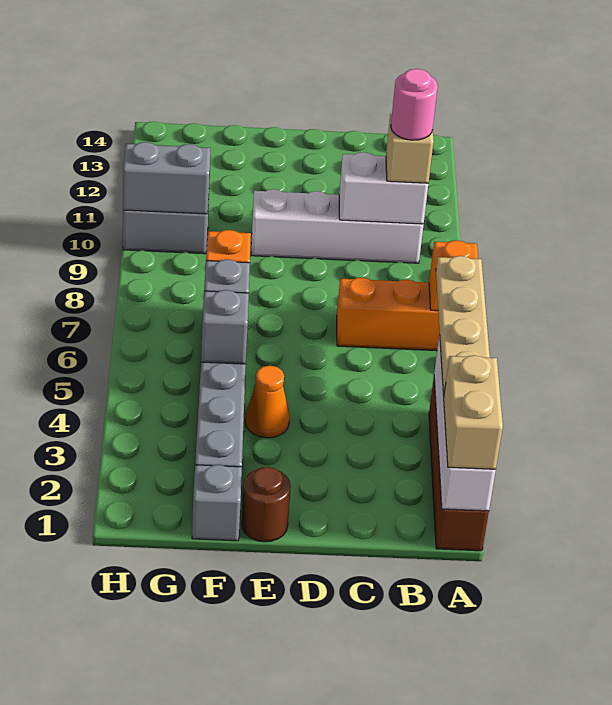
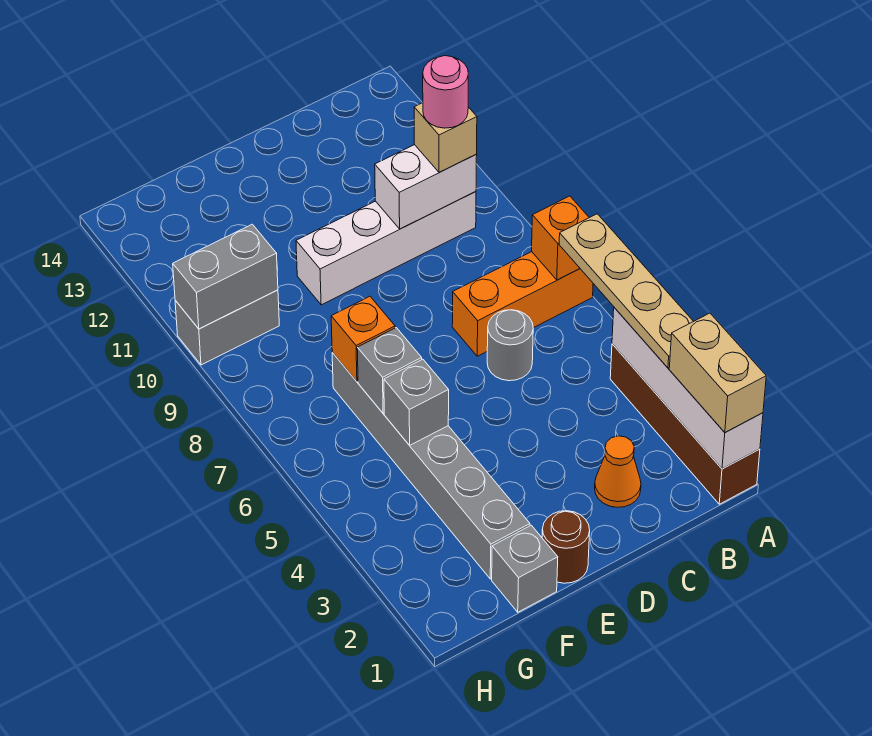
none -> grey 1x1 round brick [487,310,533,381]
orange 1x1 cone [245,366,290,438] -> orange 1x1 cone moved to [595,436,641,507]

